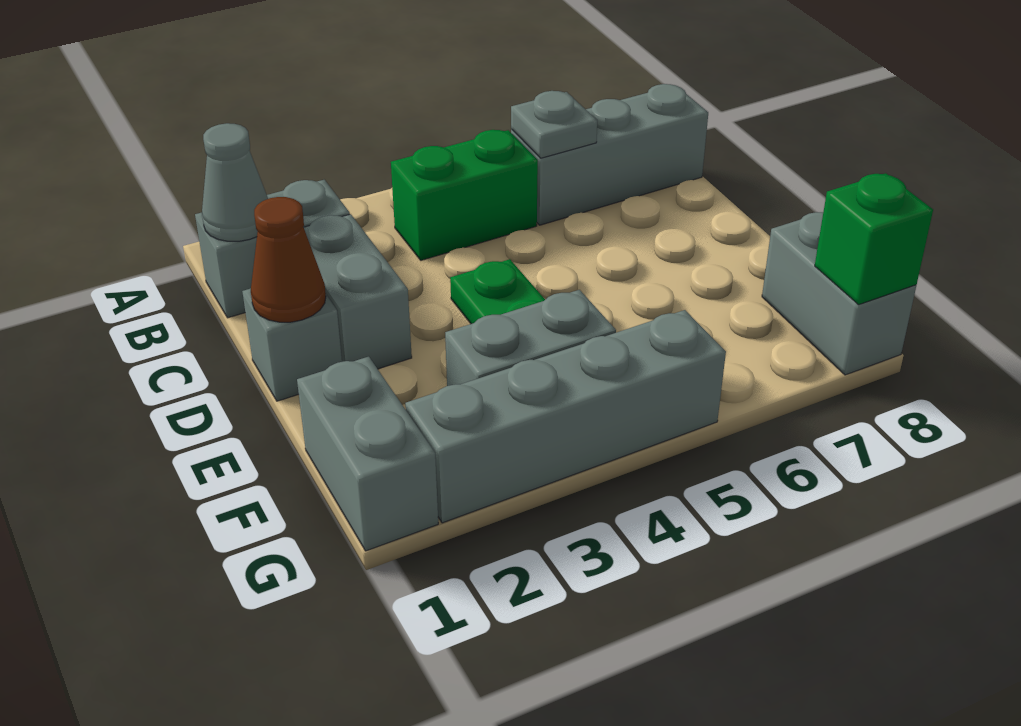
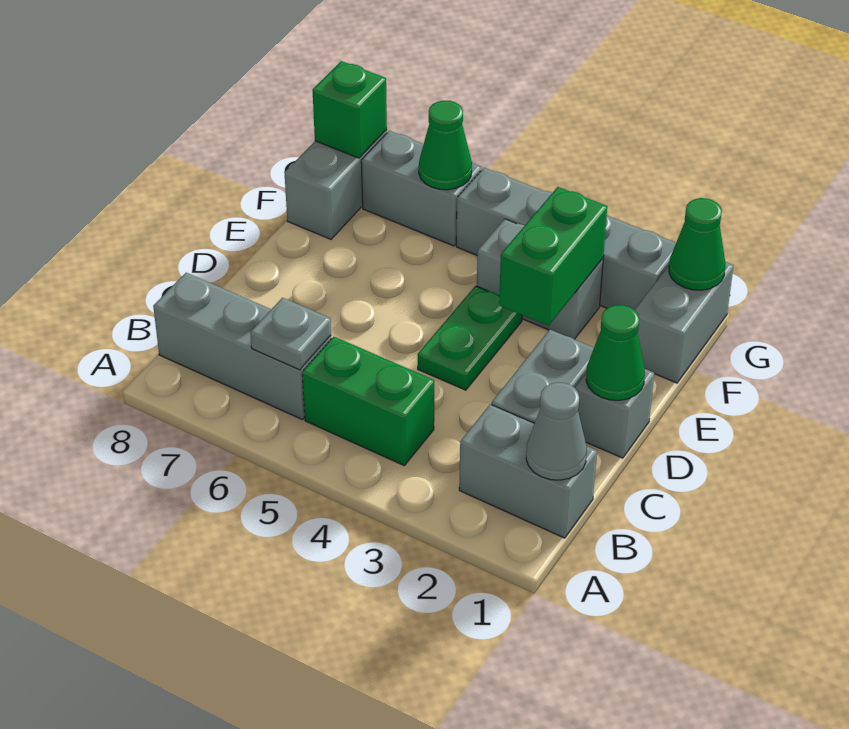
brown 1x1 cone [251,197,326,322] -> green 1x1 cone [586,305,645,400]
none -> green 1x2 brick [499,187,607,326]
none -> green 1x1 cone [669,198,725,290]
none -> grey 1x2 brick [361,131,482,246]
none -> green 1x1 cone [419,101,472,190]

